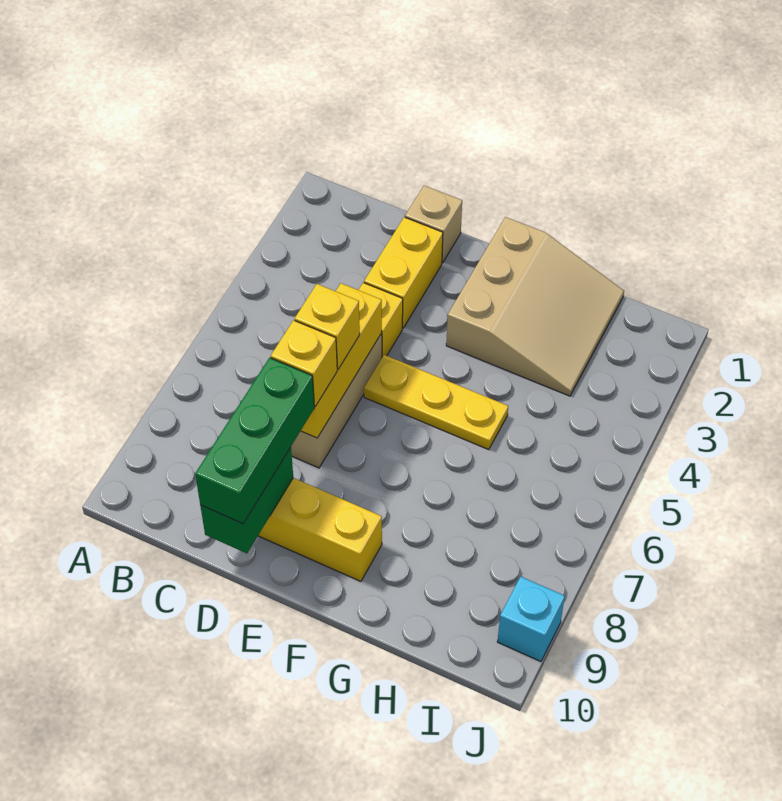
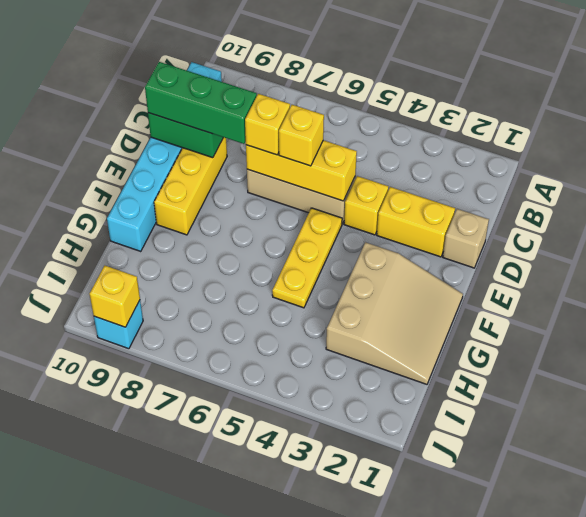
none -> cyan 1x6 brick [107,62,222,251]
tan 3x3 slope [446,217,624,396] -> tan 3x3 slope turned to [326,242,463,384]
none -> yellow 1x1 brick [89,266,140,327]

